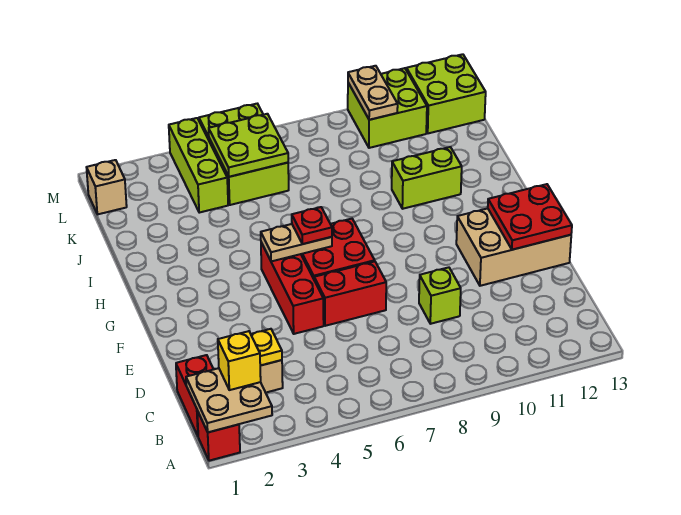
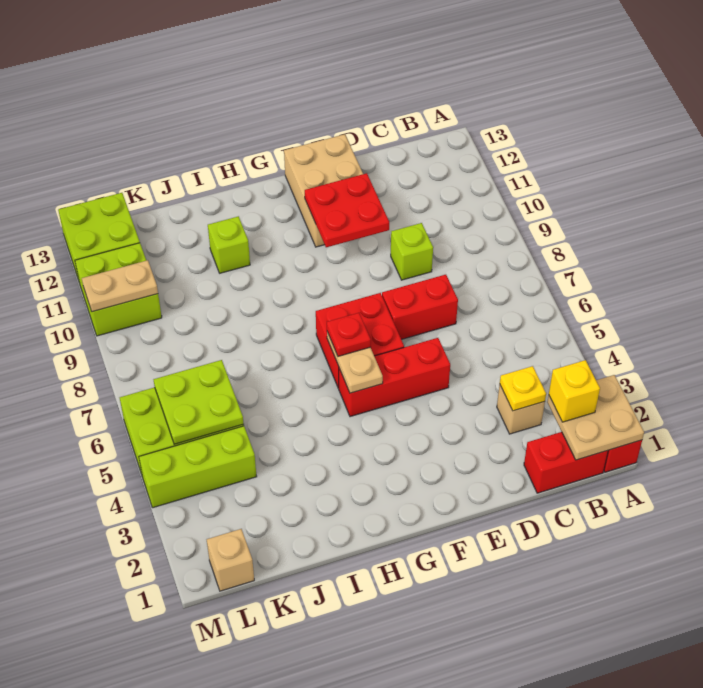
red 1x2 brick [314,261,386,326] -> red 1x2 brick turned to [382,275,458,339]
red 2x2 plate [488,184,572,250] -> red 2x2 plate moved to [305,173,389,247]
lime 1x2 brick [392,147,462,209] -> lime 1x1 brick [208,216,250,273]

